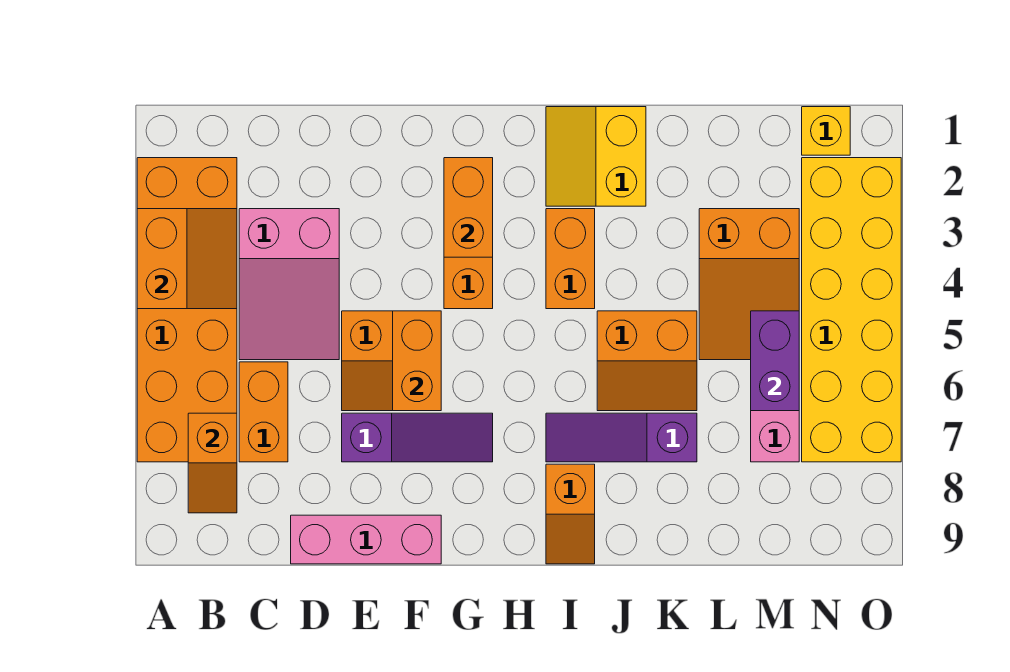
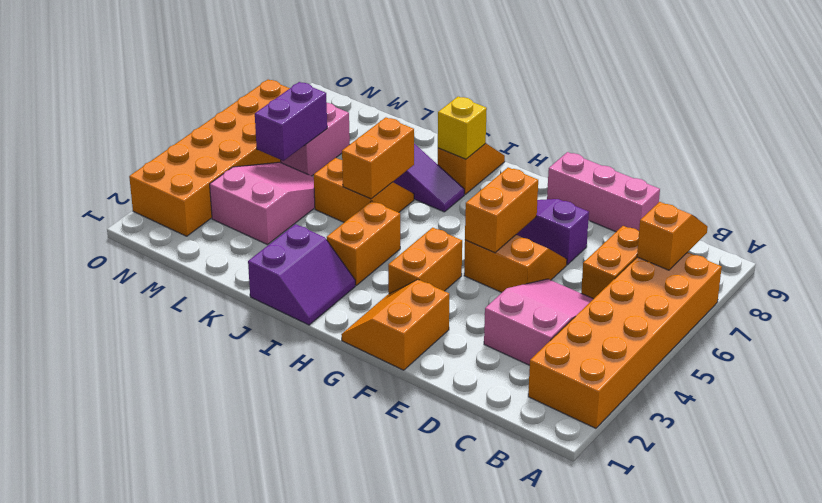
orange 2x2 slope [137,209,237,309] -> orange 2x2 slope moved to [341,280,449,370]
orange 1x2 brick [444,158,493,257] -> orange 1x2 brick moved to [342,117,414,199]
yellow 2x2 slope [546,107,646,206] -> purple 2x2 slope [248,224,355,325]
orange 2x3 slope [699,209,799,360] -> pink 2x3 slope [210,162,315,245]
yellow 1x1 brick [802,107,850,155] -> yellow 1x1 brick moved to [438,97,487,159]
yellow 2x6 brick [802,158,901,462] -> orange 2x6 brick [129,80,290,236]

